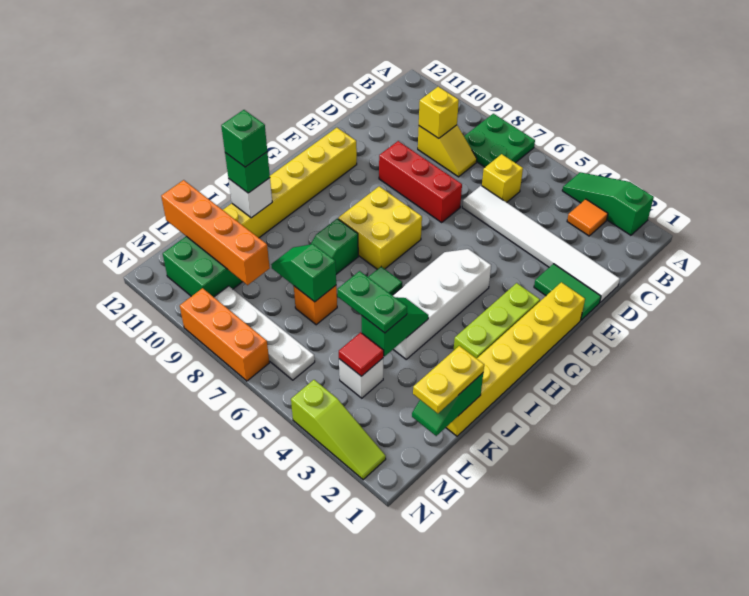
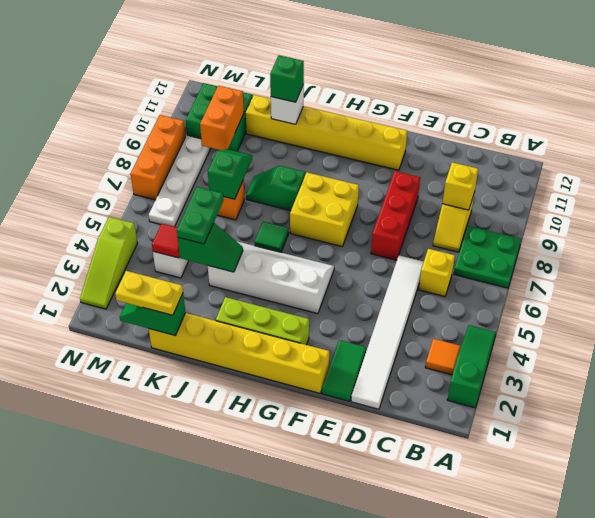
green 1x1 brick [221,110,267,167] -> none
orange 1x4 brick [161,180,270,285] -> orange 1x2 brick [200,86,244,150]

